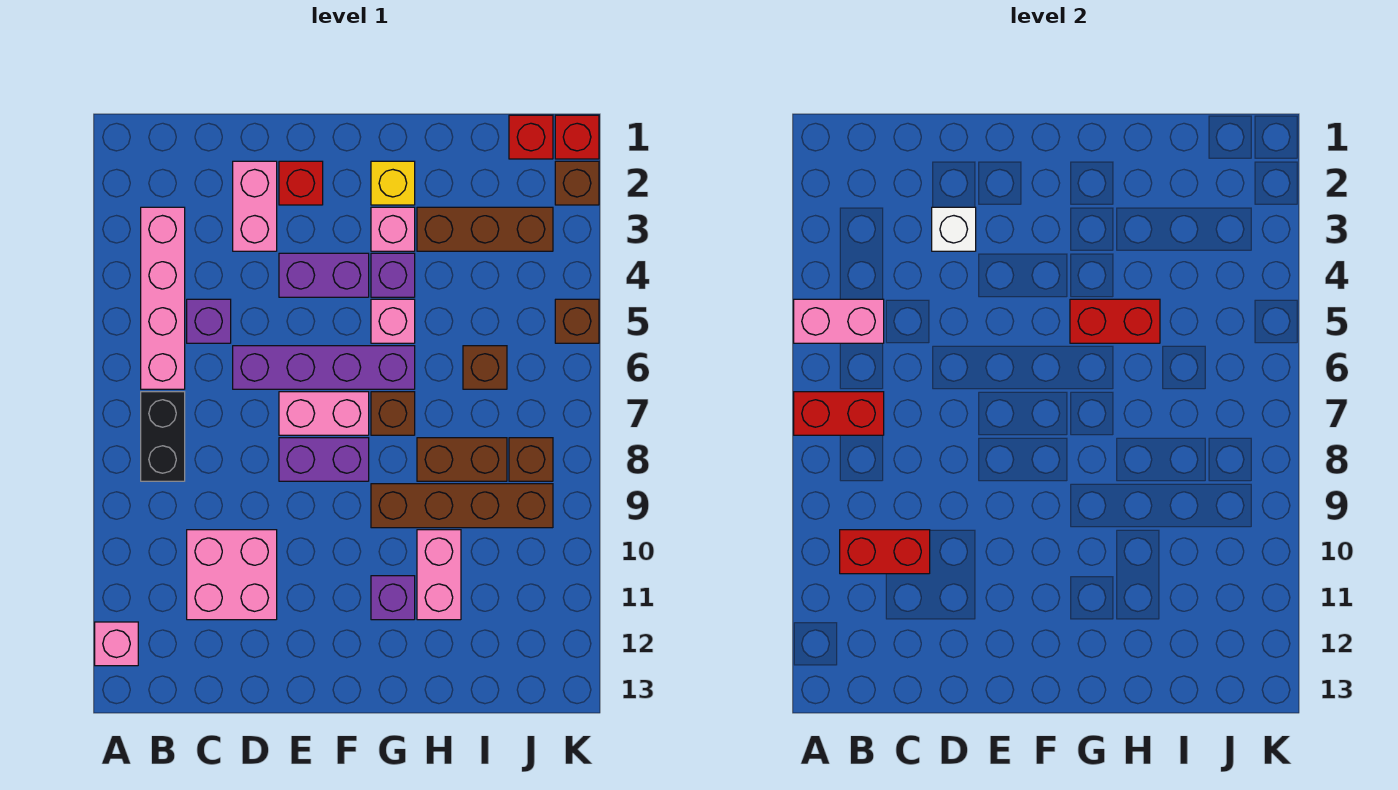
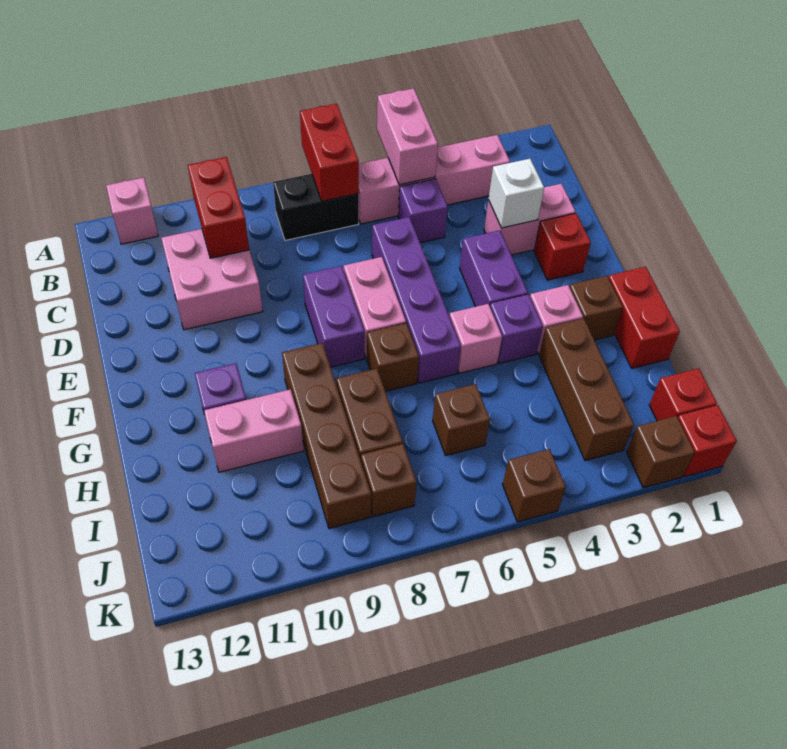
yellow 1x1 brick [371,161,415,205] -> brown 1x1 brick [569,276,623,340]
red 1x2 brick [1070,299,1160,343] -> red 1x2 brick moved to [608,267,680,368]

